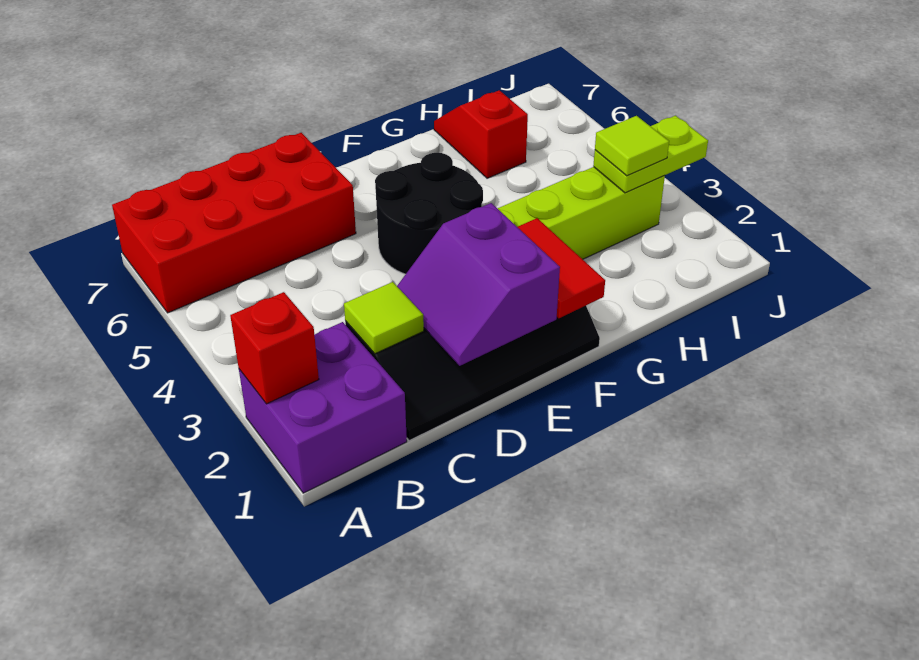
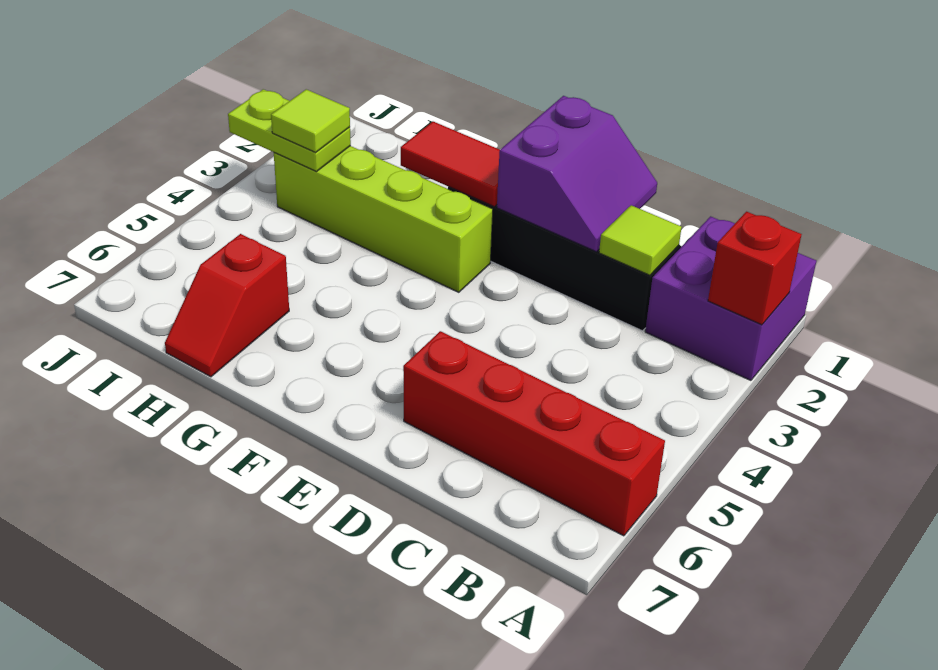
red 2x4 brick [112,133,356,313] -> red 1x4 brick [403,331,665,536]
black 2x2 round brick [375,153,483,274] -> none
red 1x2 tile [518,218,605,318] -> red 1x2 tile turned to [401,122,500,207]

